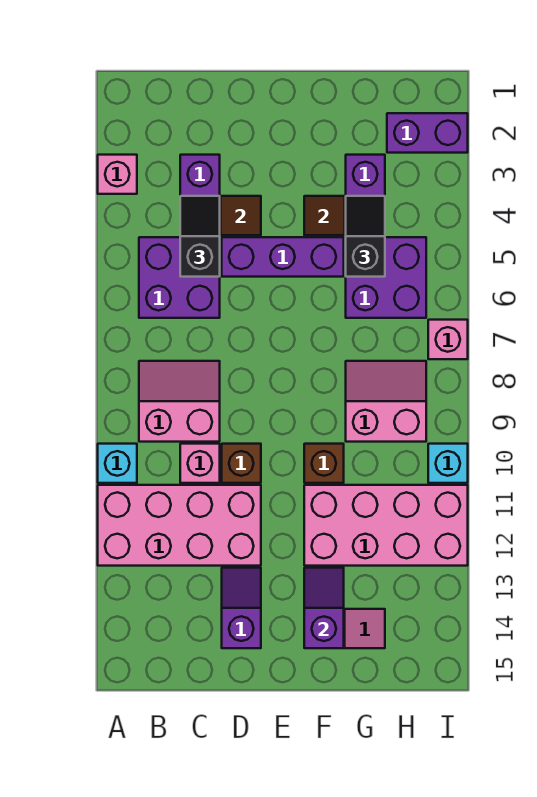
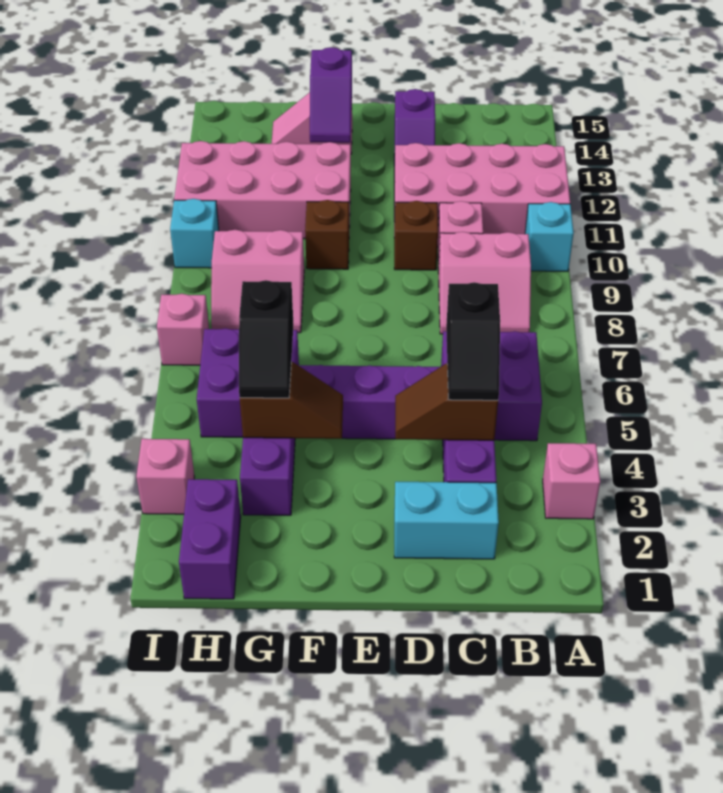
none -> cyan 1x2 brick [394,482,499,559]
purple 1x2 brick [387,113,468,153] -> purple 1x2 brick turned to [179,479,241,599]
none -> pink 1x1 brick [136,439,194,514]

